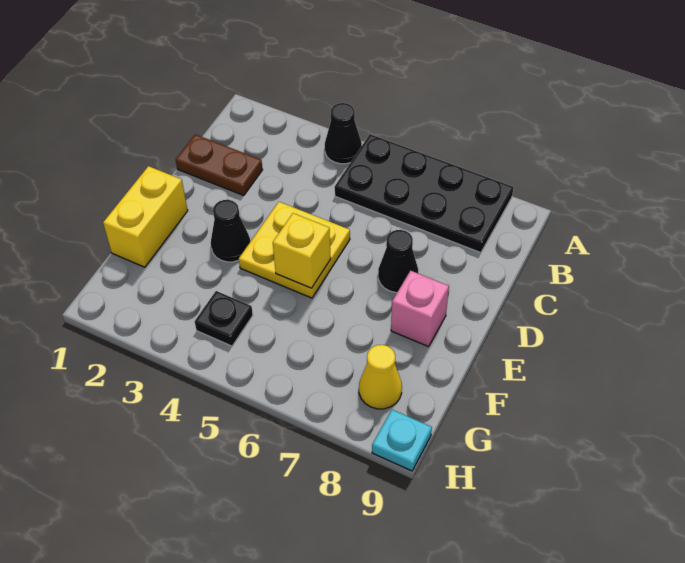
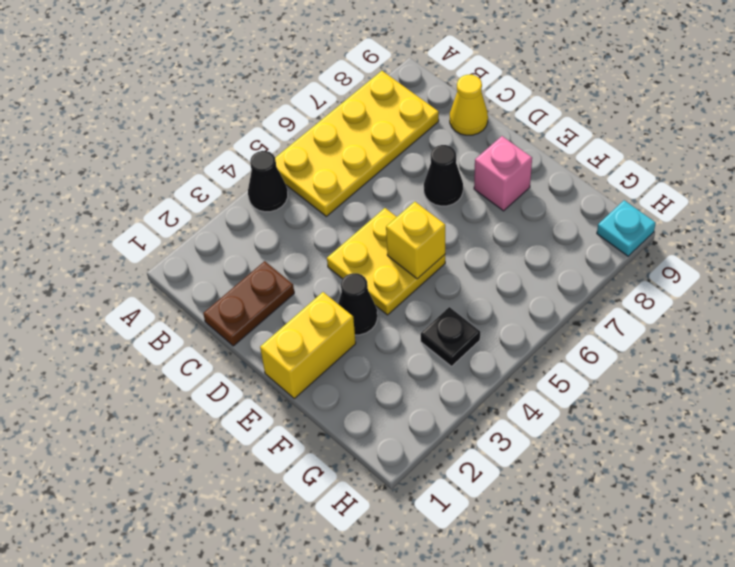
black 2x4 plate [335,134,514,253] -> yellow 2x4 plate [275,71,439,216]
yellow 1x2 brick [103,166,188,267] -> yellow 1x2 brick turned to [260,292,356,398]
yellow 1x1 cone [359,345,402,409] -> yellow 1x1 cone moved to [450,75,488,135]

